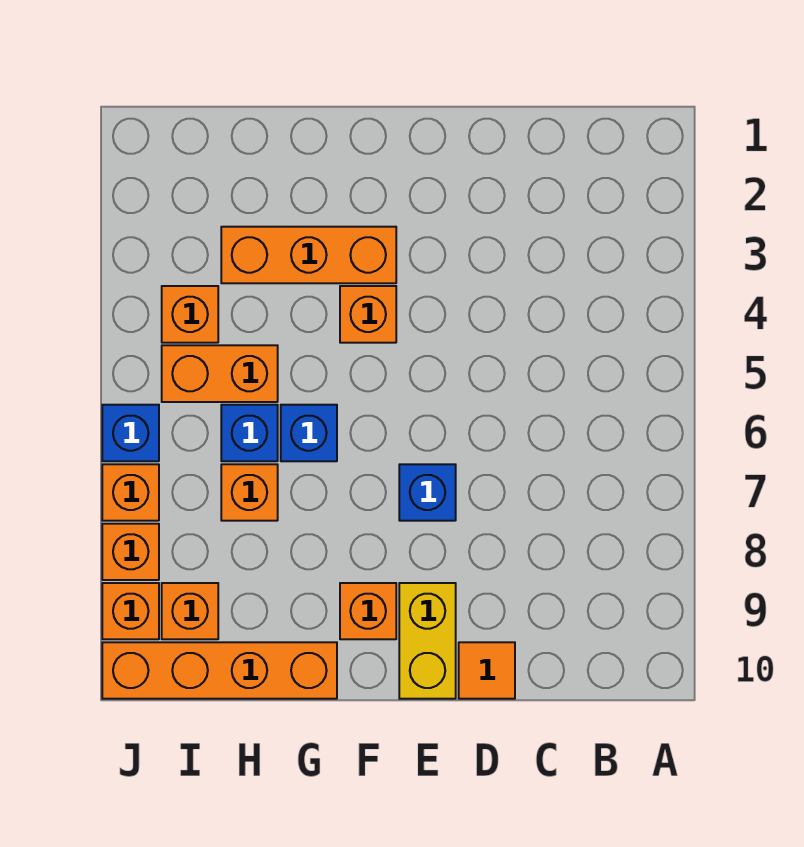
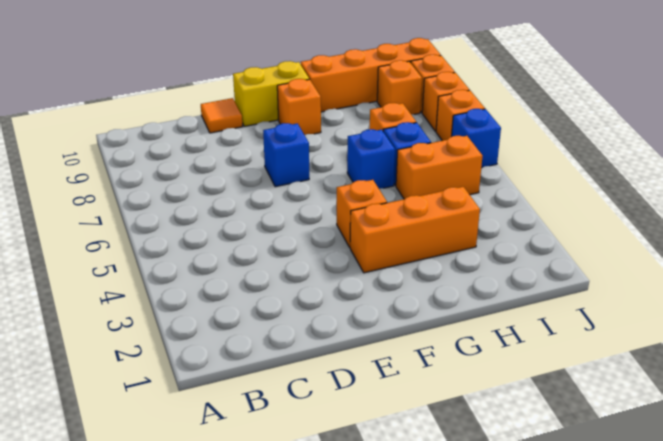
yellow 1x2 brick [399,583,456,699] -> yellow 1x2 brick turned to [233,61,309,127]
orange 1x1 brick [162,286,218,343] -> none

